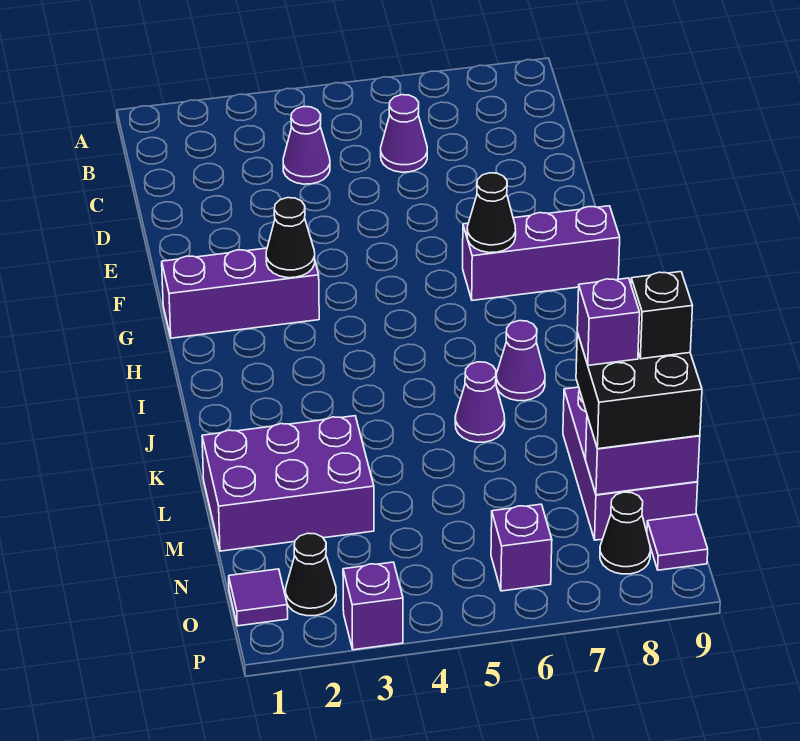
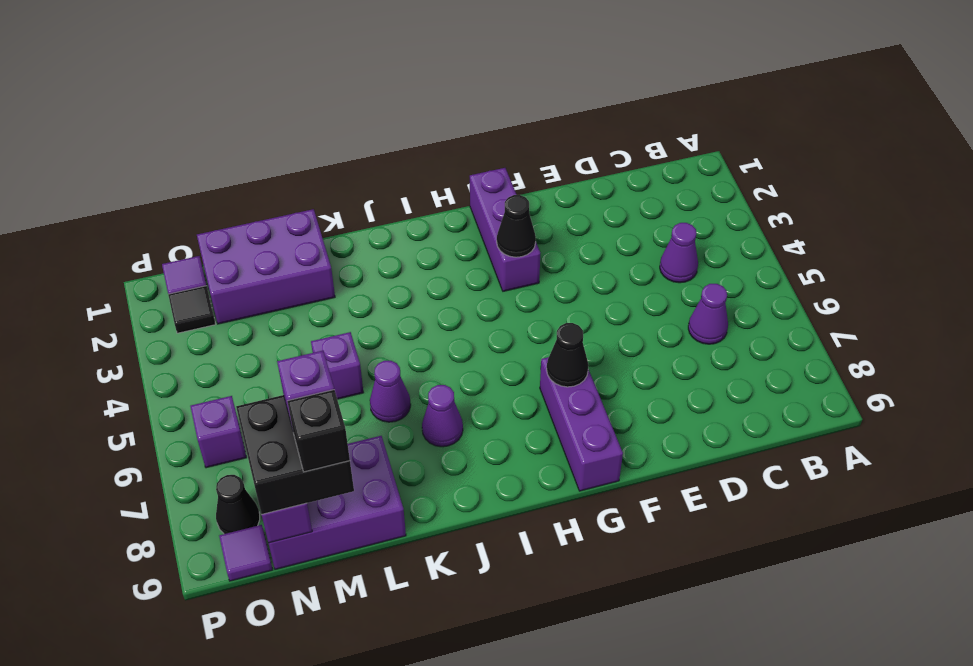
purple 2x3 brick [202,416,374,551] -> purple 2x3 brick turned to [197,209,335,324]
black 1x1 cone [286,533,336,616] -> black 1x1 tile [168,286,215,333]
purple 1x1 brick [343,562,403,650] -> purple 1x1 brick moved to [311,332,364,399]

